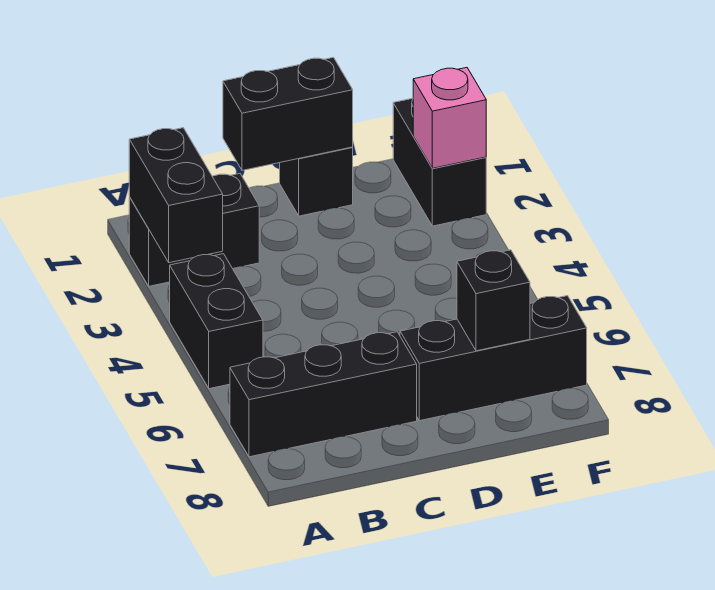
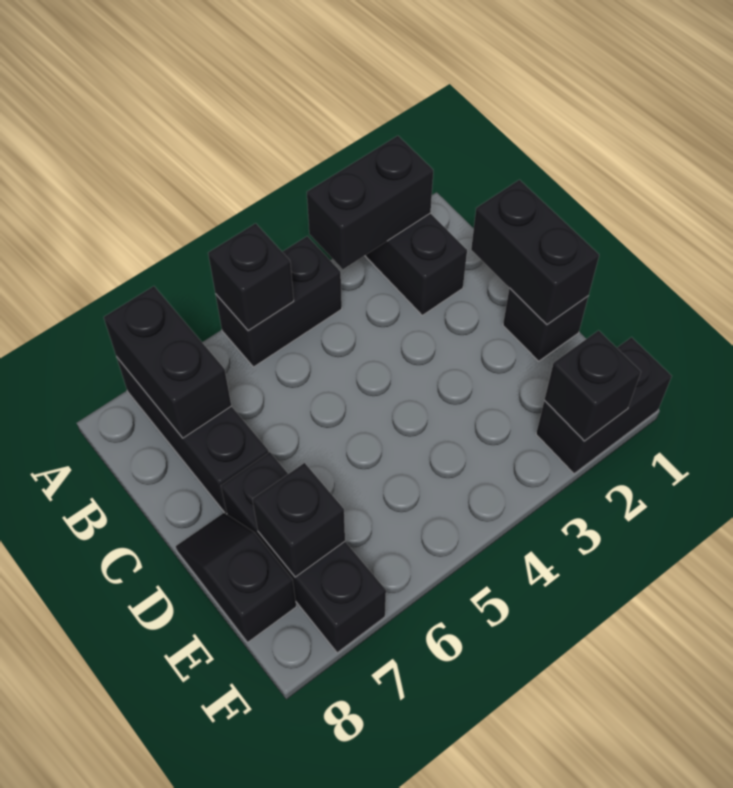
none -> black 1x1 brick [208,223,294,331]
none -> black 1x2 brick [104,286,231,438]
none -> black 1x2 slope [176,513,296,642]
pink 1x1 brick [413,68,486,168] -> black 1x1 brick [544,331,641,441]

